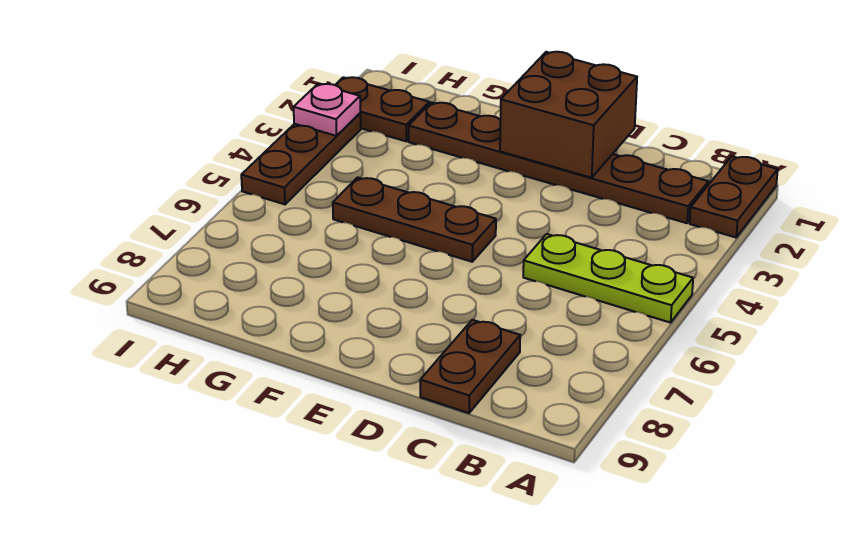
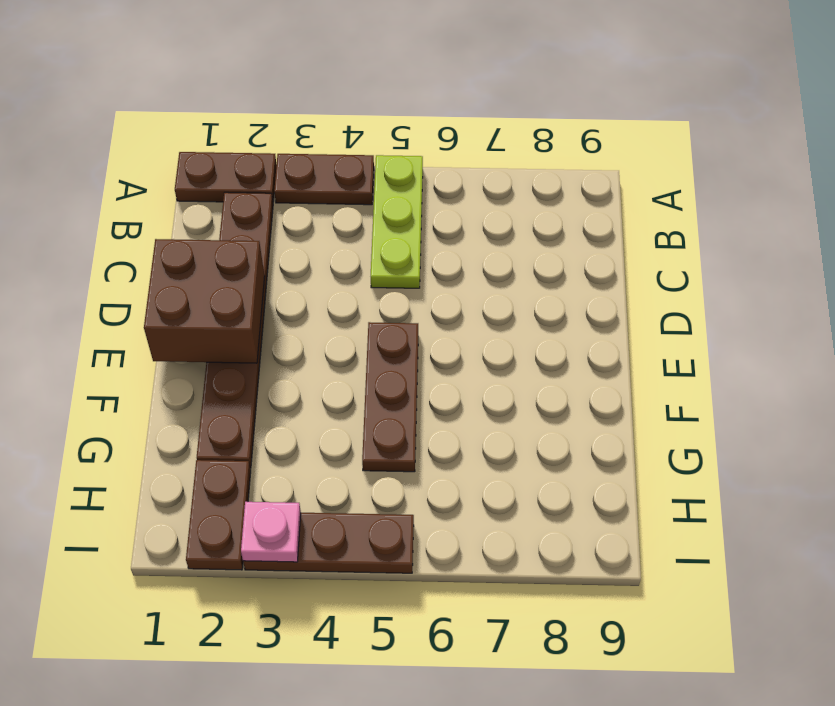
brown 1x2 plate [420,320,520,413] -> brown 1x2 plate moved to [274,154,374,205]

